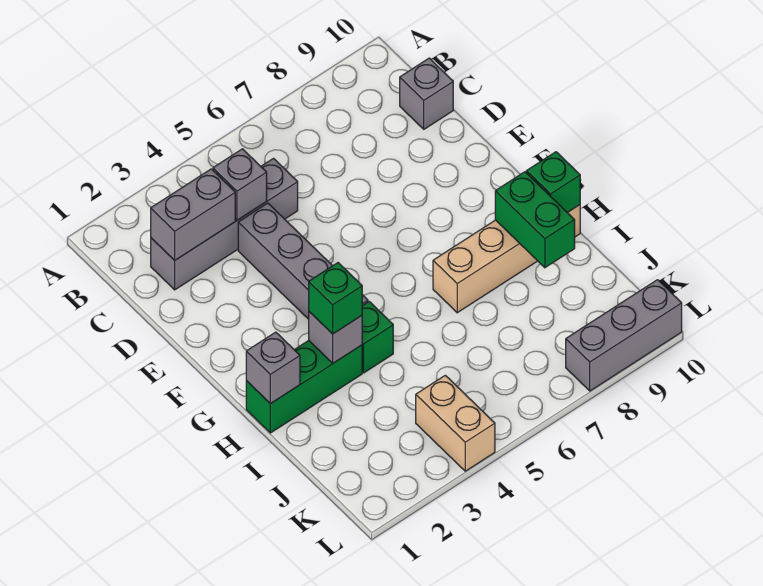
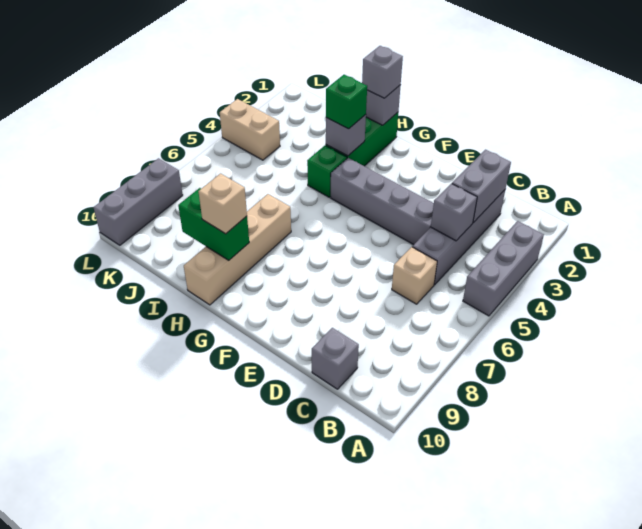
none -> grey 1x3 brick [463,221,544,316]
none -> tan 1x1 brick [392,247,437,304]
none -> grey 1x1 brick [362,46,403,98]
none -> tan 1x1 brick [198,174,247,234]
green 1x1 brick [526,152,580,212] -> none

